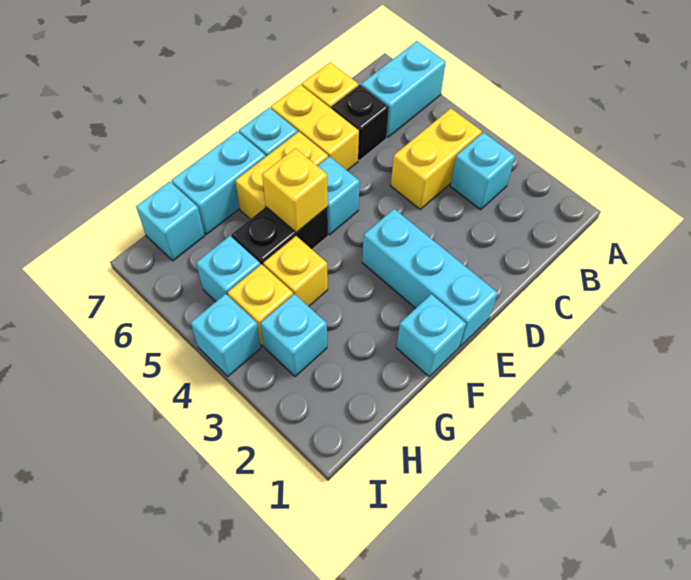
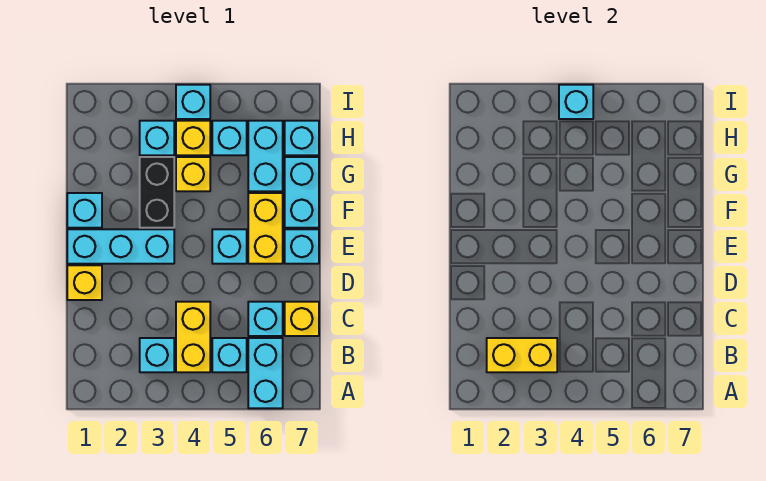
none -> cyan 1x1 brick [212,338,247,372]
black 1x1 brick [331,85,389,160] -> cyan 1x1 brick [248,302,283,336]
yellow 1x2 brick [271,85,359,170] -> yellow 1x2 brick moved to [487,338,557,372]
black 1x2 brick [232,207,328,266] -> black 1x2 brick moved to [140,157,174,228]
yellow 1x1 brick [262,148,328,232] -> yellow 1x1 brick moved to [67,265,102,300]
none -> cyan 1x2 brick [248,121,283,191]
none -> cyan 1x1 brick [559,85,593,119]

